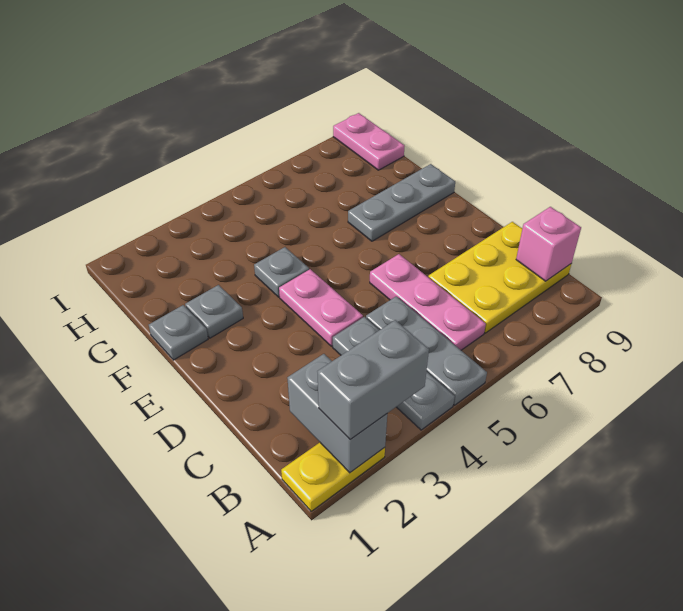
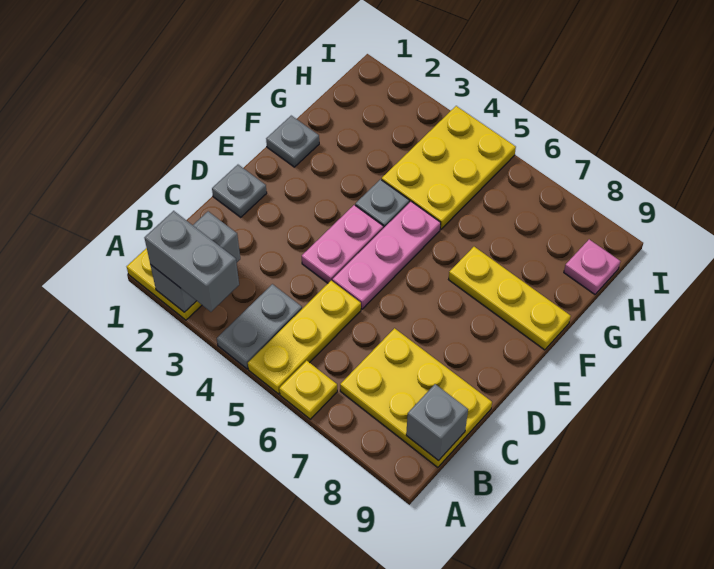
grey 1x3 plate [333,317,455,430] -> grey 1x2 plate [217,284,302,369]
grey 1x3 plate [366,296,487,405] -> yellow 1x3 plate [248,281,361,394]
none -> yellow 1x1 plate [279,361,337,419]
pink 1x3 plate [370,254,486,350] -> pink 1x3 plate moved to [332,202,441,309]
pink 1x1 brick [516,207,581,281] -> grey 1x1 brick [406,384,468,461]
grey 1x1 plate [185,285,243,338] -> grey 1x1 plate moved to [212,165,267,217]
grey 1x3 plate [348,164,455,241] -> yellow 1x3 plate [449,247,571,350]
none -> yellow 2x3 plate [382,106,516,229]
pink 1x2 plate [333,113,404,170] -> pink 1x1 plate [564,239,620,294]

